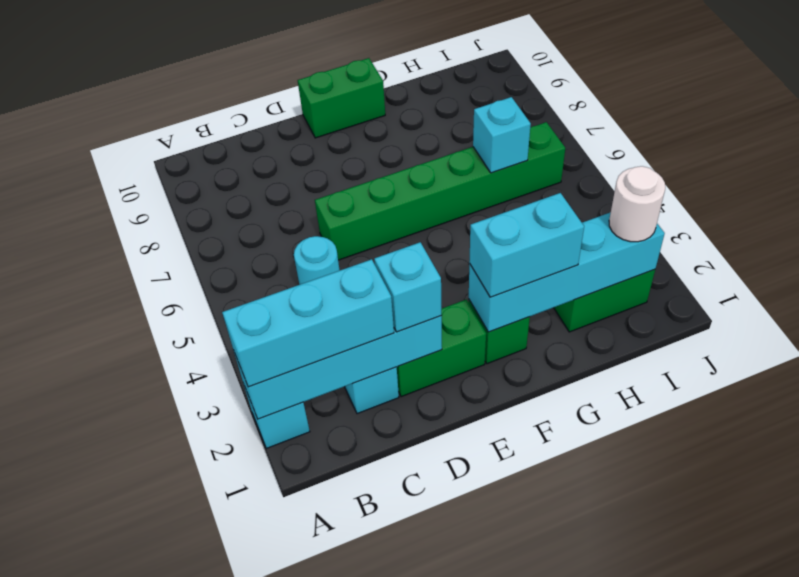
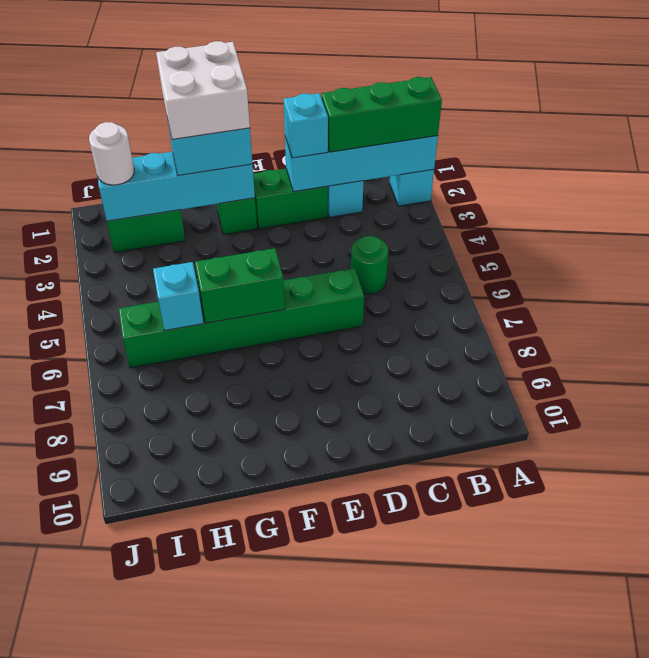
cyan 1x3 brick [222,259,394,387] -> green 1x3 brick [321,77,442,152]
cyan 1x1 round brick [294,236,340,285] -> green 1x1 round brick [351,236,388,294]
green 1x2 brick [298,58,385,138] -> green 1x2 brick moved to [195,248,285,323]
none -> white 2x2 brick [156,41,250,139]

